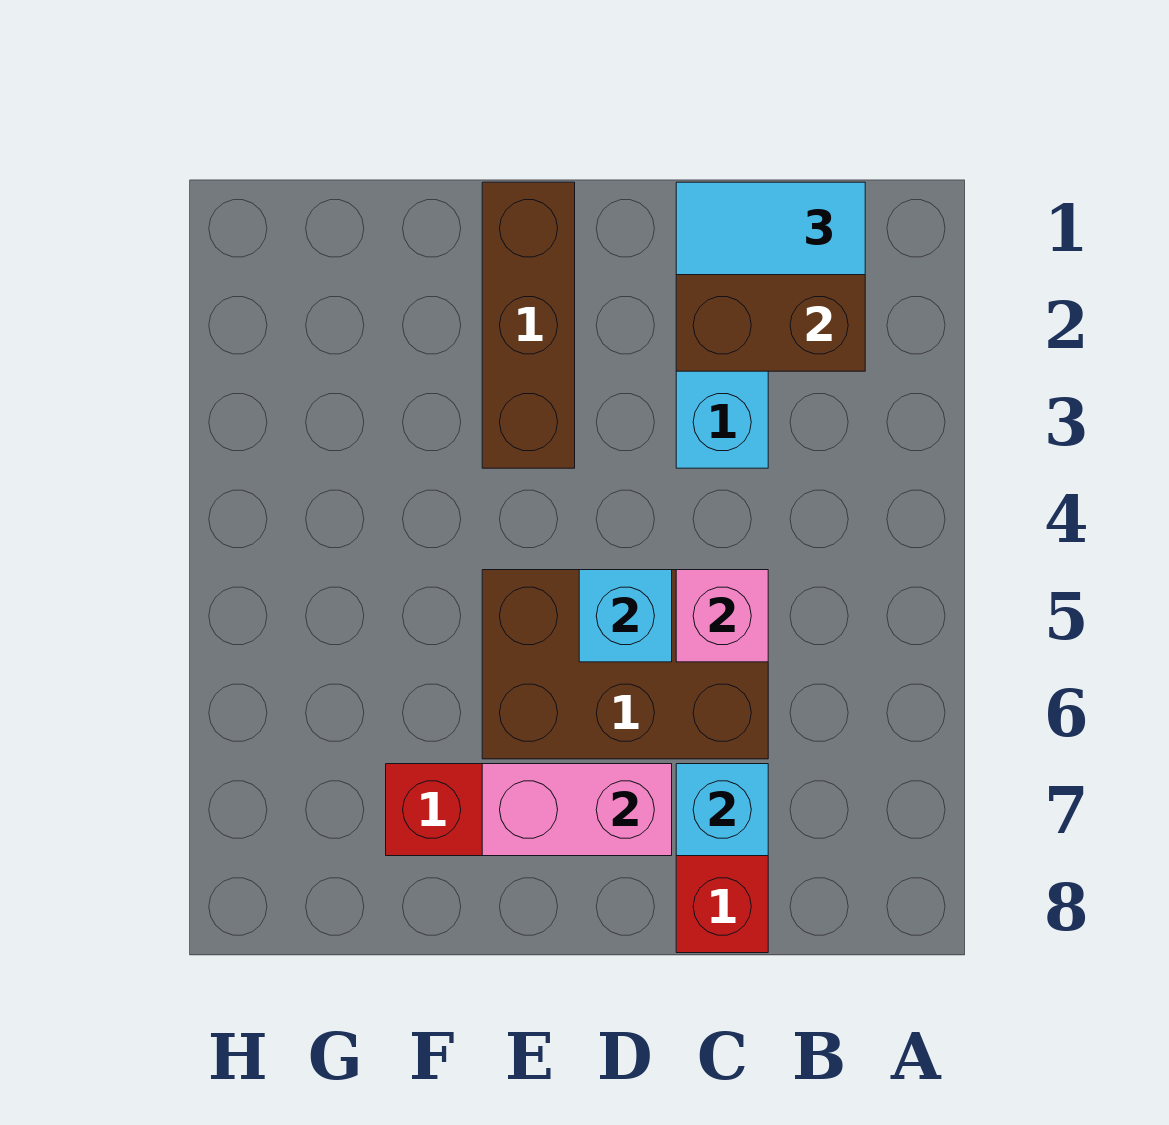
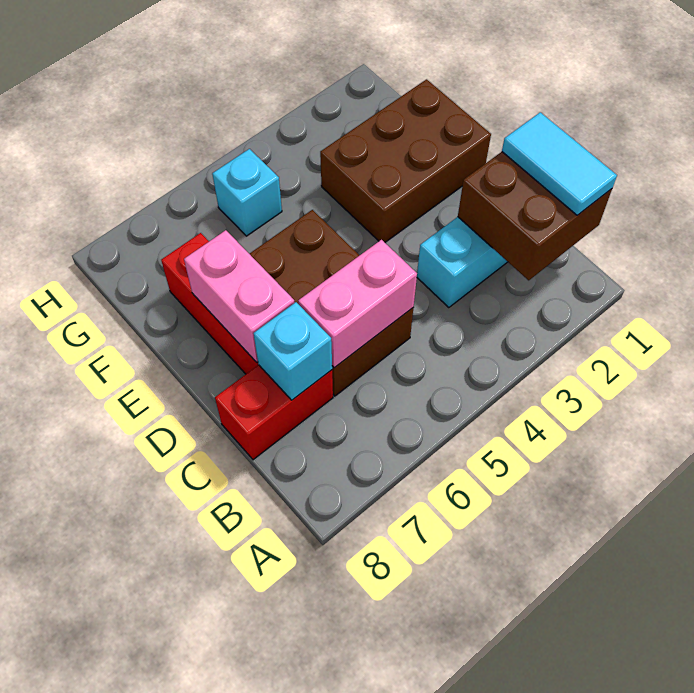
pink 1x1 brick [676,570,768,662] -> pink 1x2 brick [298,240,417,368]
cyan 1x1 brick [579,570,672,662] -> cyan 1x1 brick moved to [212,149,282,236]
brown 1x3 brick [482,182,575,468] -> brown 2x3 brick [320,79,491,242]

